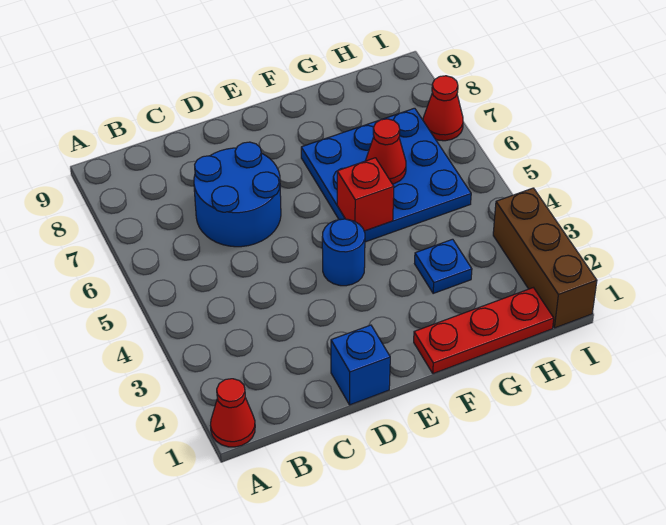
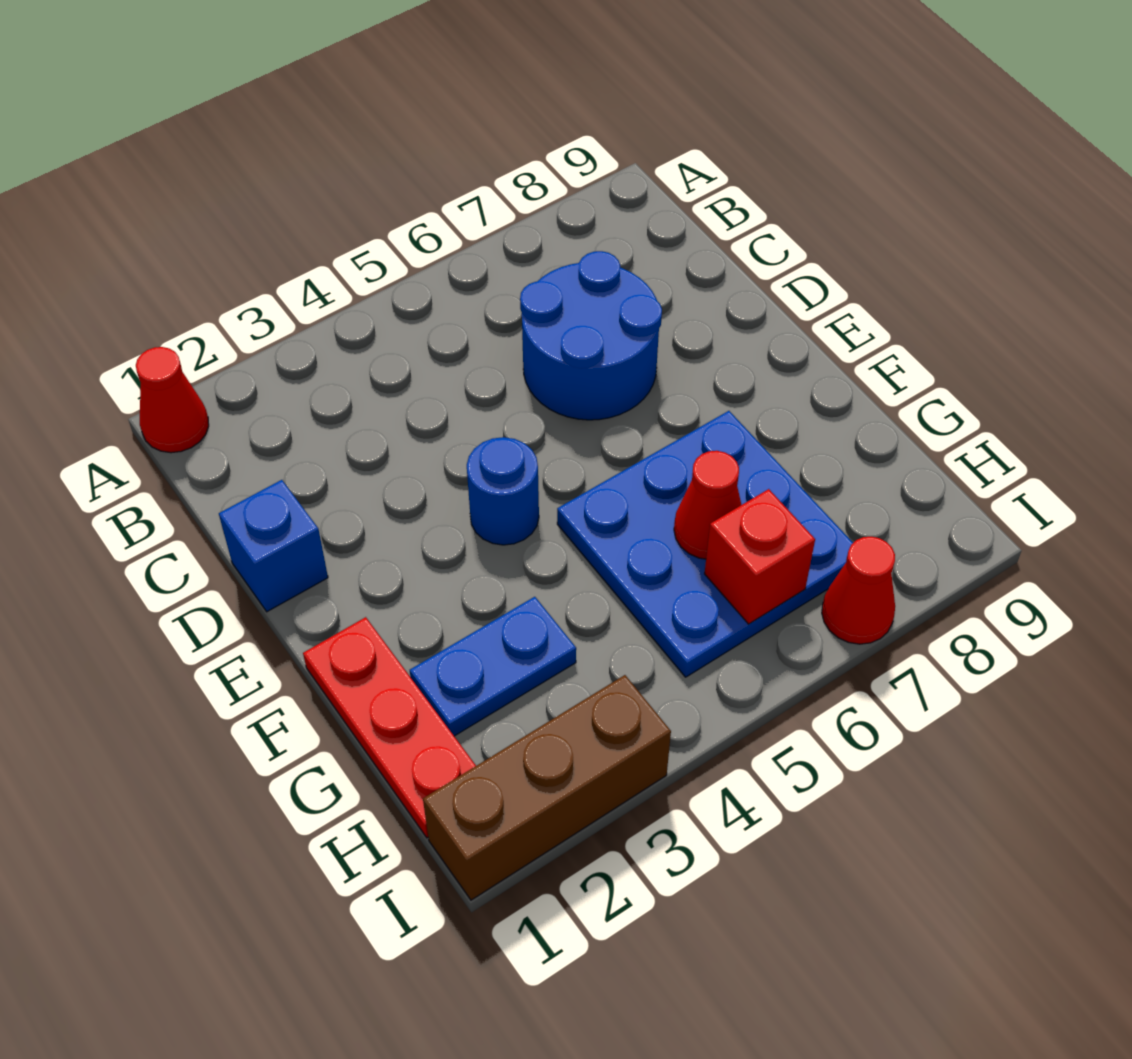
red 1x1 brick [337,158,394,231] -> red 1x1 brick moved to [705,489,815,624]
blue 1x1 plate [415,239,472,293] -> blue 1x2 plate [410,597,576,736]

